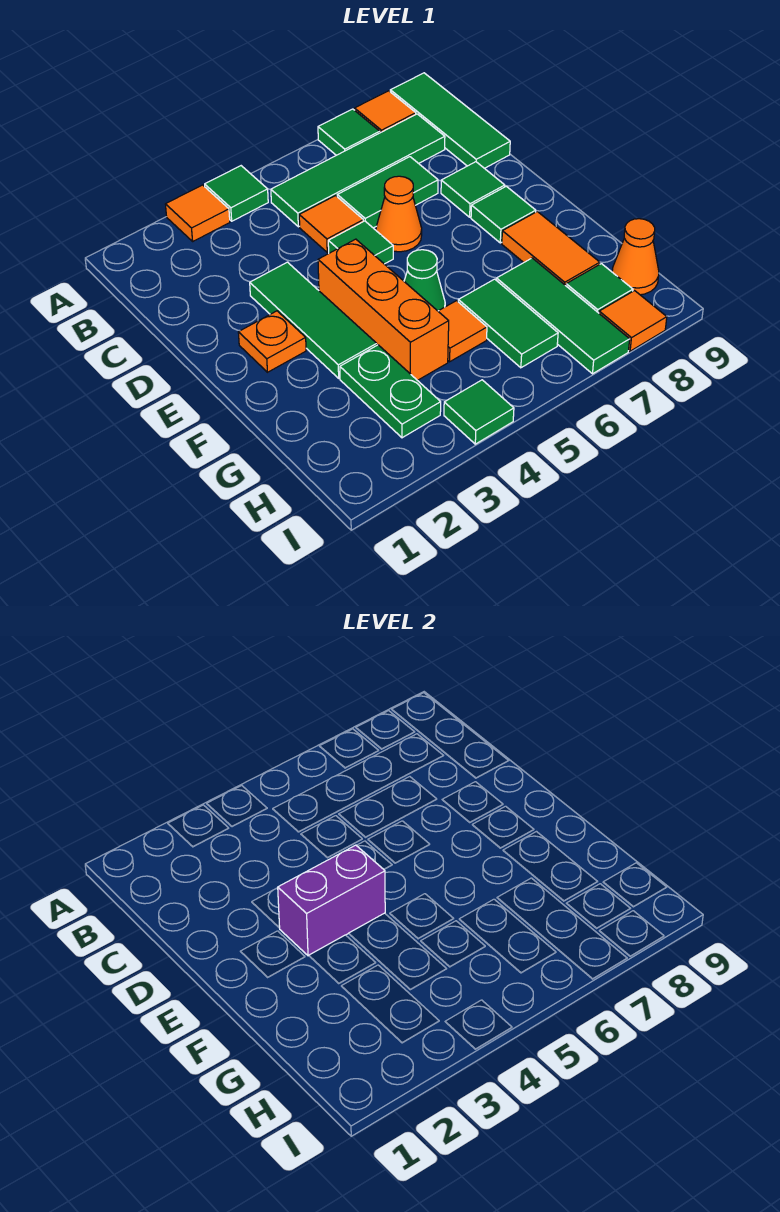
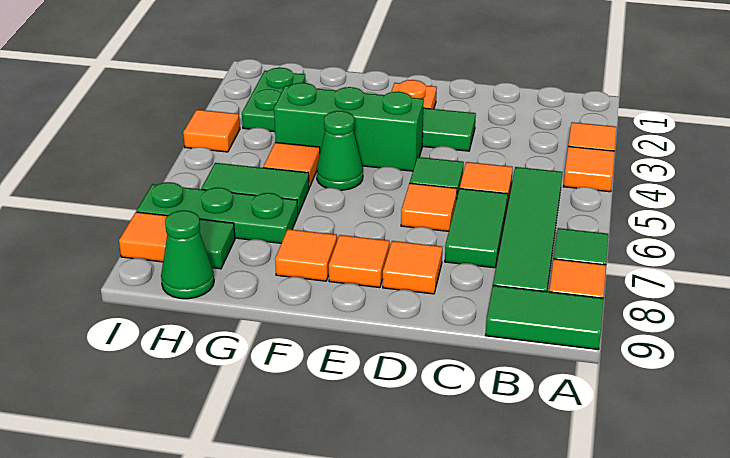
green 1x1 tile [205,166,268,221] -> orange 1x1 tile [563,146,615,192]
green 1x3 tile [390,73,510,168] -> green 1x2 tile [486,285,604,350]
orange 1x1 cone [376,176,422,252] -> orange 1x1 tile [401,183,457,231]
green 1x1 tile [441,162,505,217] -> orange 1x1 tile [383,241,442,294]
purple 1x2 brick [278,845,385,956] -> none
orange 1x3 brick [318,239,449,380] -> green 1x3 brick [274,83,424,171]
green 1x1 tile [471,186,536,243] -> orange 1x1 tile [329,235,389,288]
orange 1x2 tile [502,212,600,286] -> orange 1x1 tile [275,229,337,281]
green 1x2 plate [340,345,441,438] -> green 1x2 plate turned to [242,68,306,132]
green 1x3 tile [496,258,630,374] -> green 1x3 plate [137,182,298,243]
orange 1x1 cone [612,219,659,295] -> green 1x1 cone [161,210,214,299]
green 1x1 tile [444,380,514,444] -> orange 1x1 tile [183,110,240,152]

